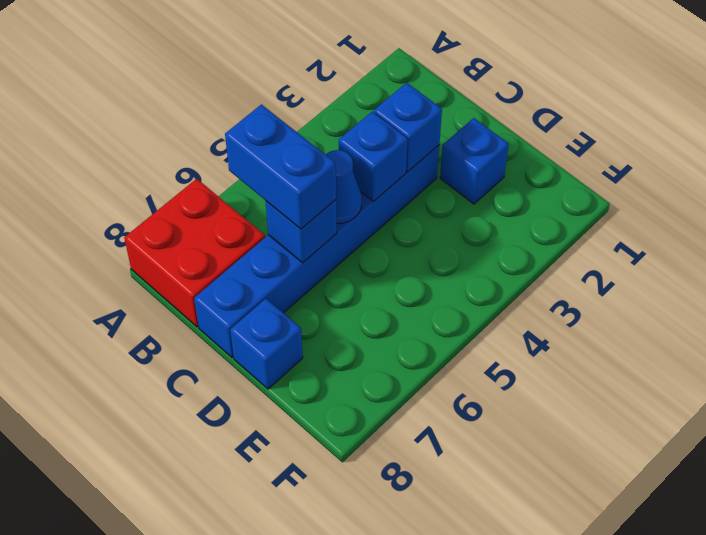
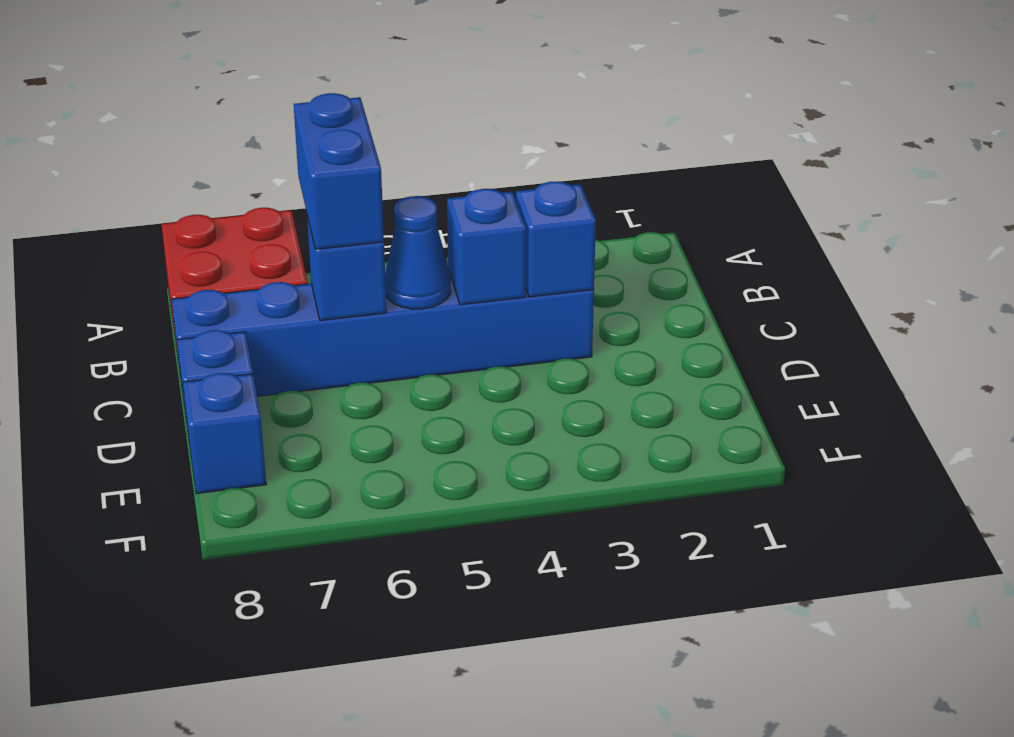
blue 1x1 brick [440,118,509,204] -> blue 1x1 brick moved to [183,373,266,494]

